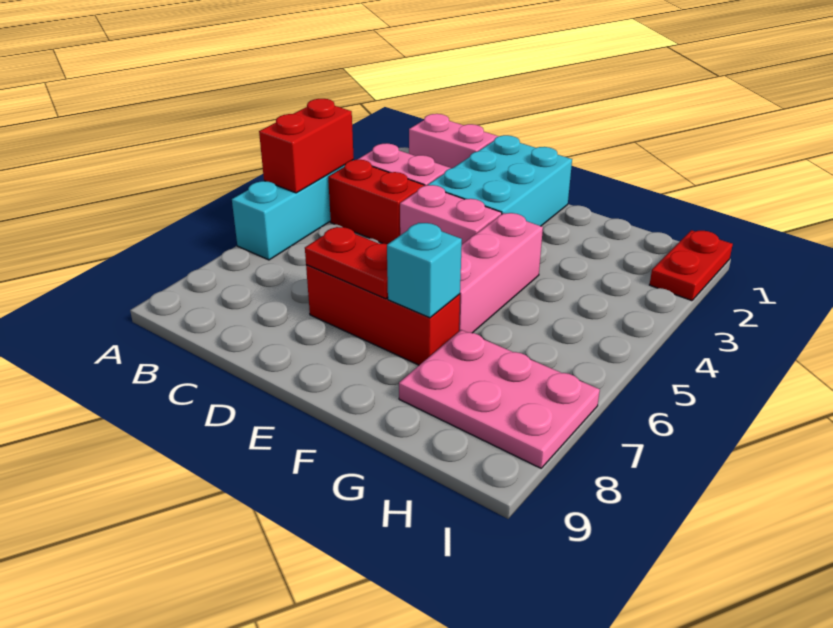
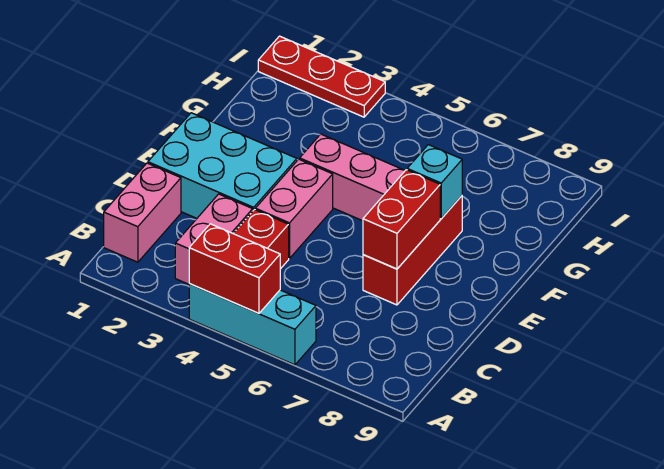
red 1x2 plate [305,227,388,299] -> red 1x2 brick [363,170,440,269]
pink 2x3 plate [399,330,600,468] -> none
red 1x2 plate [650,230,733,301] -> red 1x3 plate [258,36,385,117]

